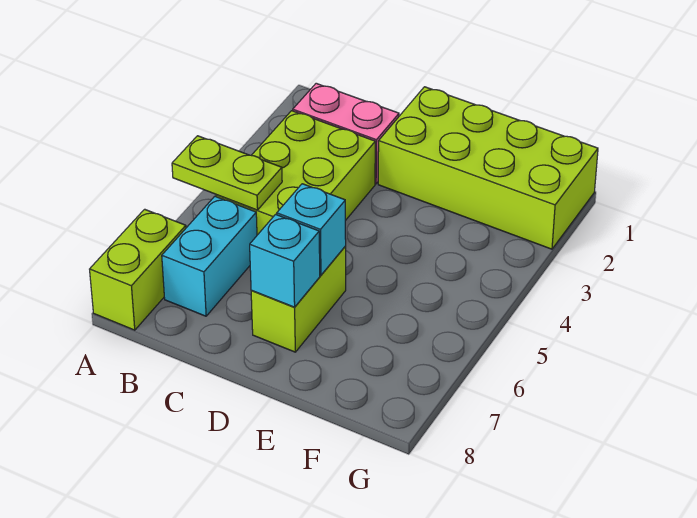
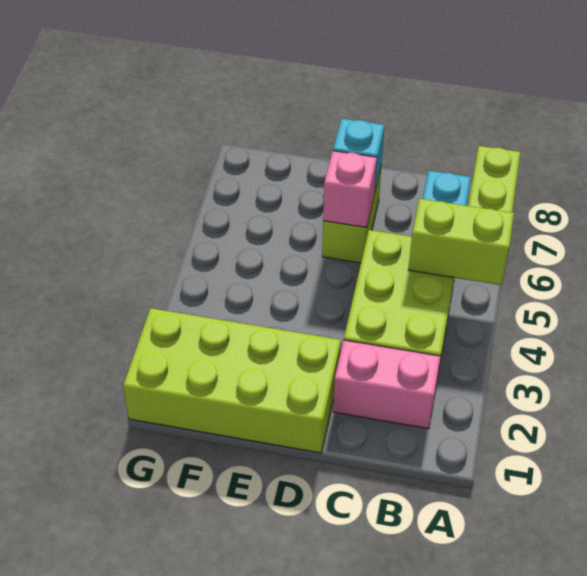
lime 1x2 plate [172,136,282,210] -> lime 1x2 brick [408,199,514,285]
cyan 1x1 brick [277,184,346,275] -> pink 1x1 brick [323,151,377,227]

